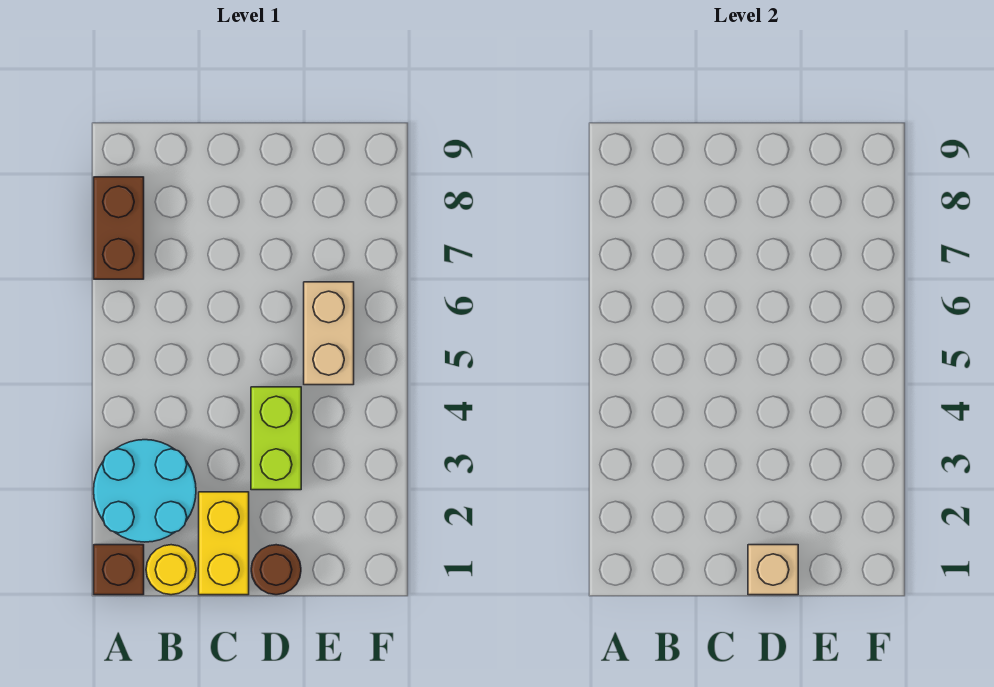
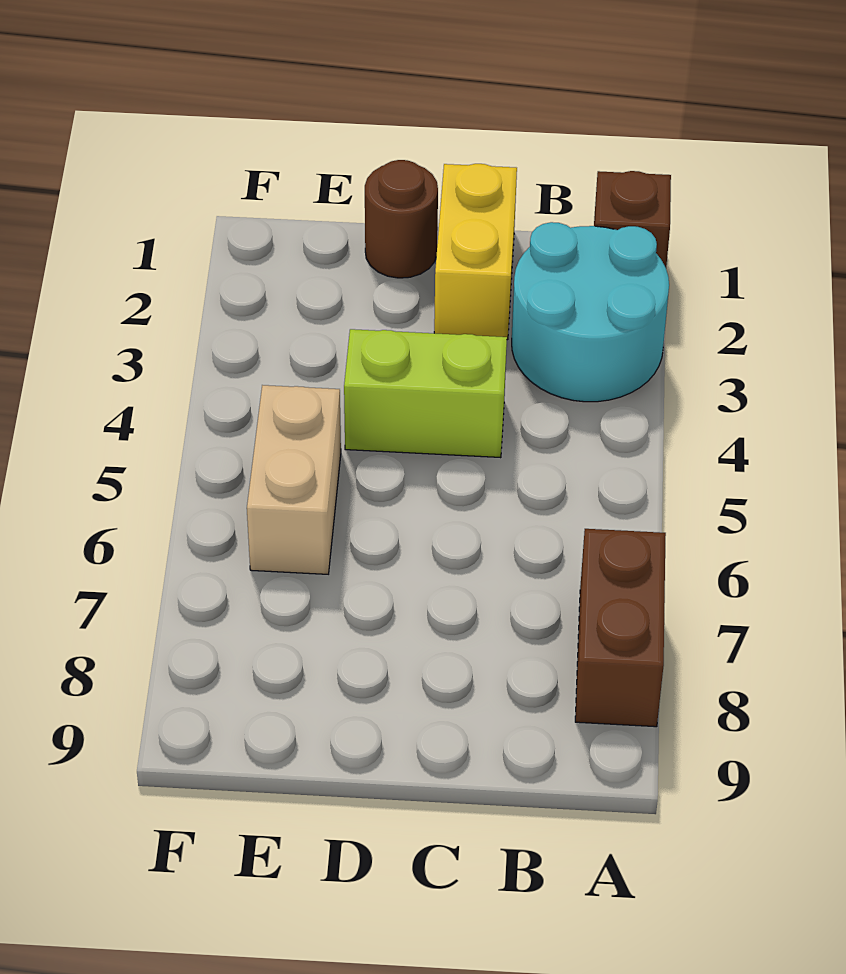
yellow 1x1 round brick [146,545,196,595] -> none
tan 1x1 brick [748,545,798,595] -> none
lime 1x2 brick [251,387,301,490] -> lime 1x2 brick turned to [344,329,507,458]

